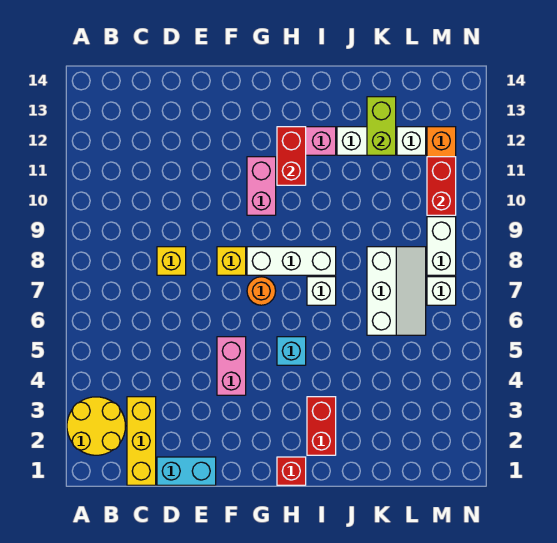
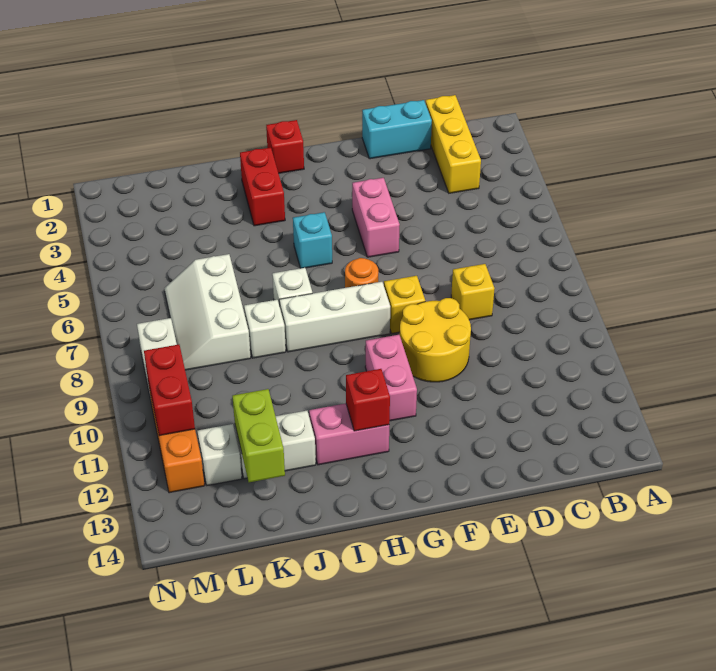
yellow 2x2 round brick [67,397,125,455] -> yellow 2x2 round brick moved to [400,298,471,382]
red 1x2 brick [277,127,306,185] -> red 1x1 brick [346,369,390,431]
white 1x1 brick [427,277,456,305] -> white 1x1 brick moved to [244,300,286,358]

